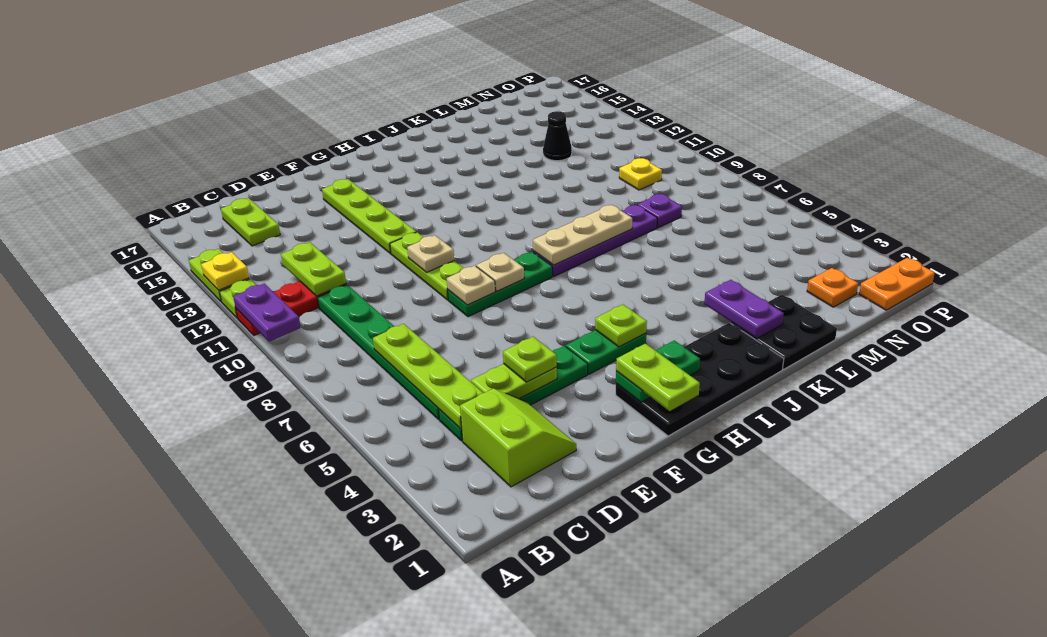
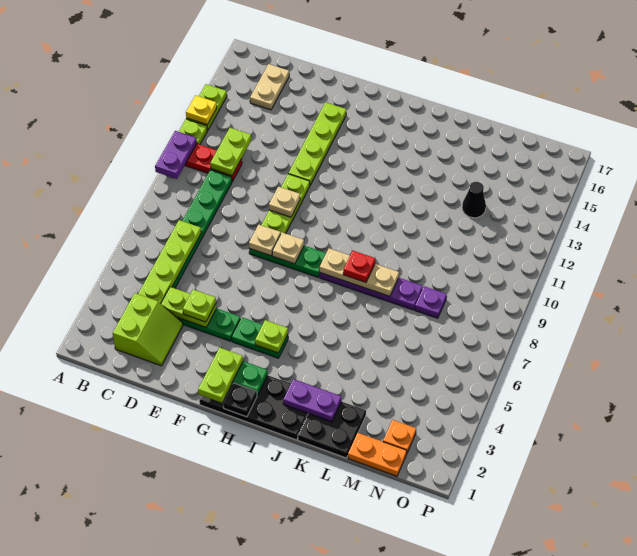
lime 1x2 plate [221,198,280,246] -> tan 1x2 plate [250,64,289,110]
none -> black 1x1 plate [223,383,257,417]
none -> red 1x1 plate [343,251,375,282]
purple 1x2 plate [704,280,784,339] -> purple 1x2 plate turned to [283,379,341,422]
yellow 1x1 plate [619,158,662,190] -> none
orange 1x2 plate [859,258,935,310] -> orange 1x2 plate moved to [348,433,407,476]

